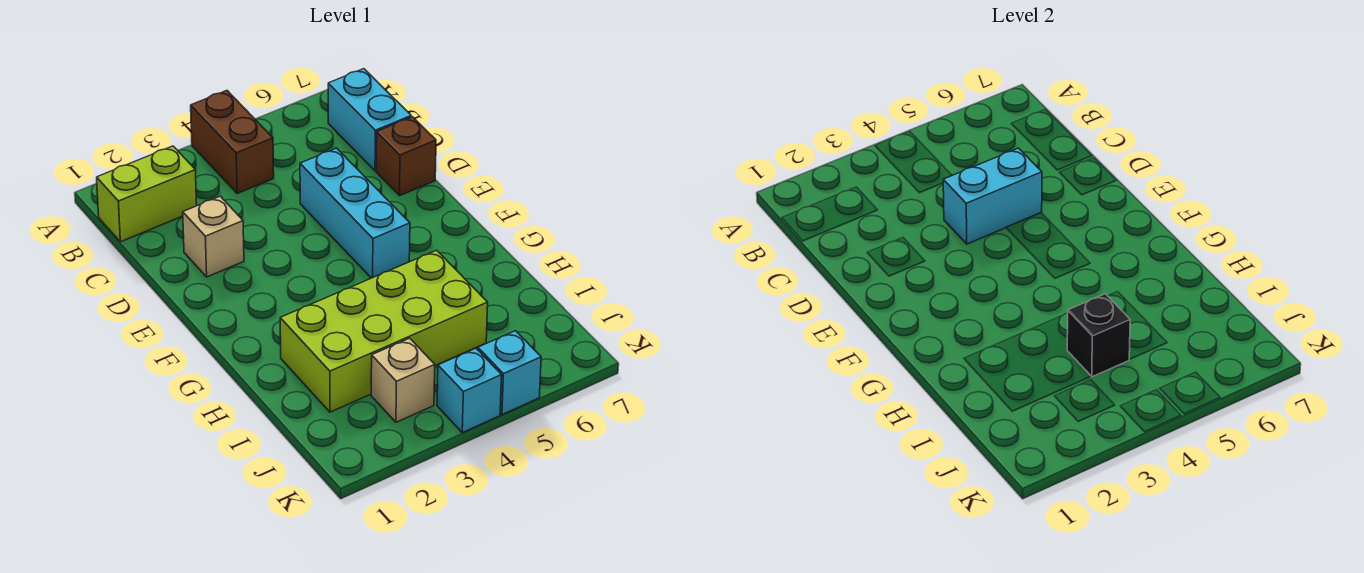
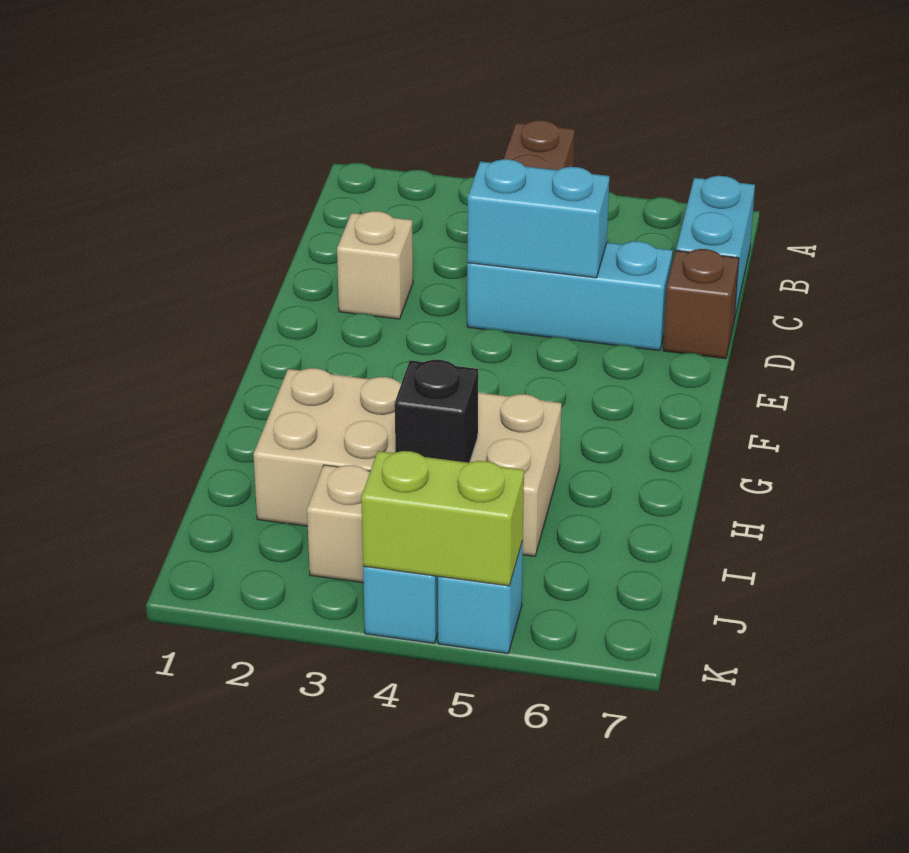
lime 1x2 brick [97,146,197,242] -> lime 1x2 brick moved to [361,451,524,586]
cyan 1x3 brick [300,148,410,278] -> cyan 1x3 brick turned to [467,241,673,351]
lime 2x4 brick [280,250,488,412] -> tan 2x4 brick [254,368,561,556]

